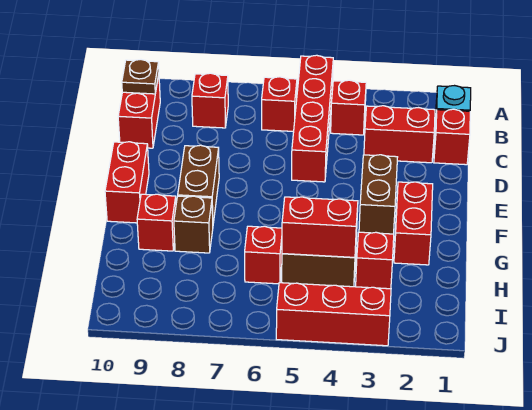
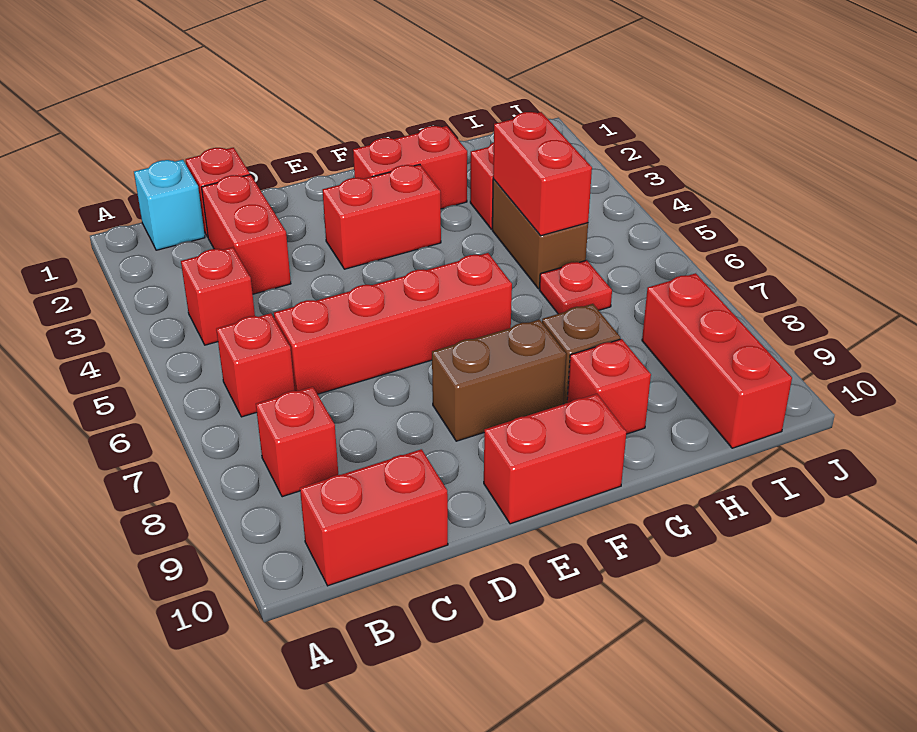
red 1x4 brick [292,55,333,182] -> red 1x4 brick moved to [274,253,512,394]
brown 1x1 plate [122,60,159,94] -> none
brown 1x2 brick [359,155,398,234] -> red 1x2 brick [322,165,441,269]
red 1x1 brick [245,226,282,284] -> red 1x1 plate [540,260,612,314]
red 1x3 brick [276,283,391,346] -> red 1x3 brick moved to [642,273,792,448]

